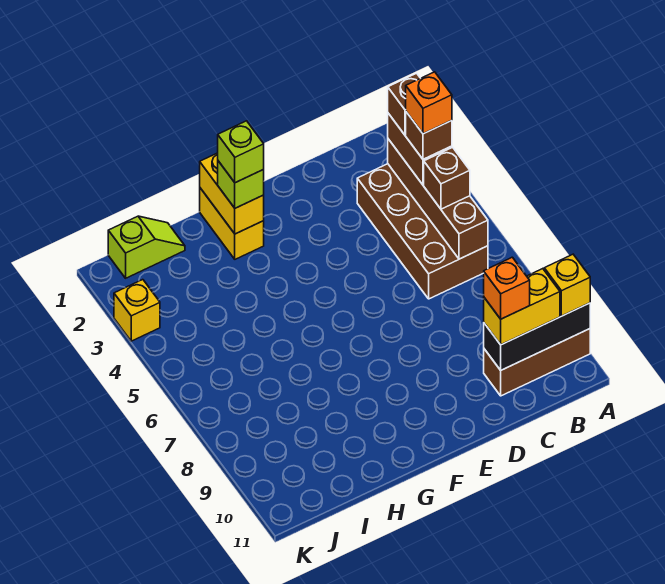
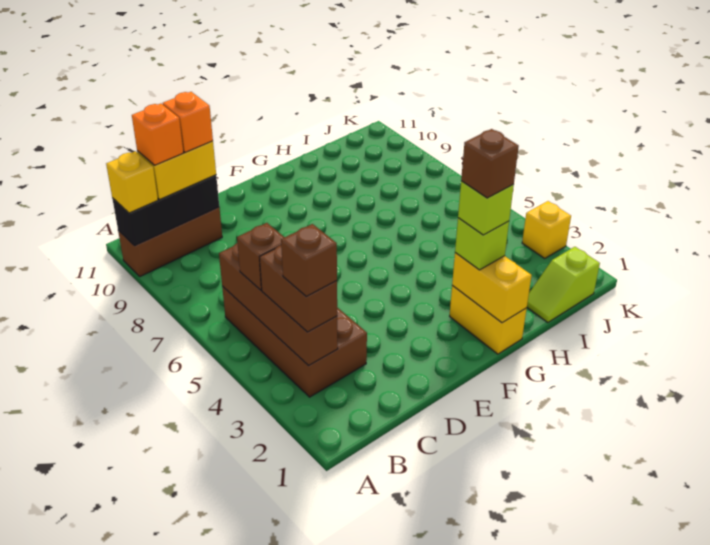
brown 1x1 brick [406,112,452,159] -> brown 1x1 brick moved to [461,129,519,198]
orange 1x1 brick [406,72,452,134] -> orange 1x1 brick moved to [132,104,183,165]

